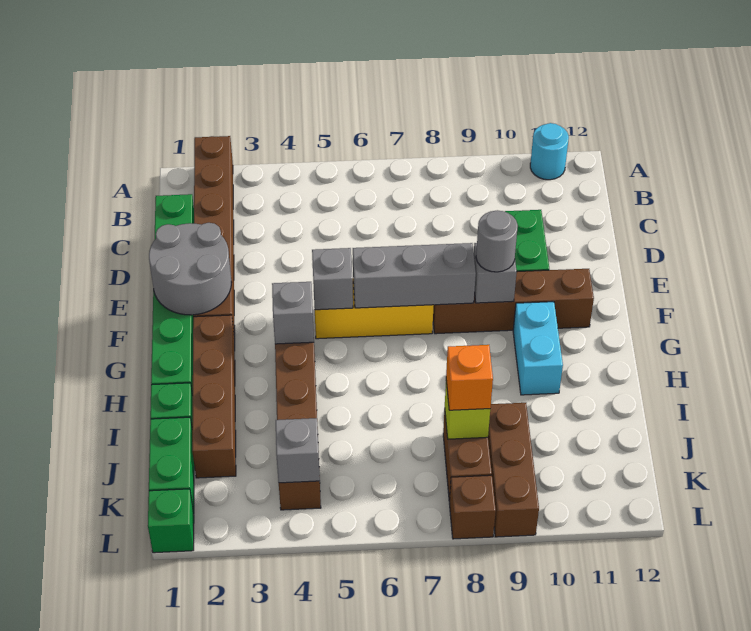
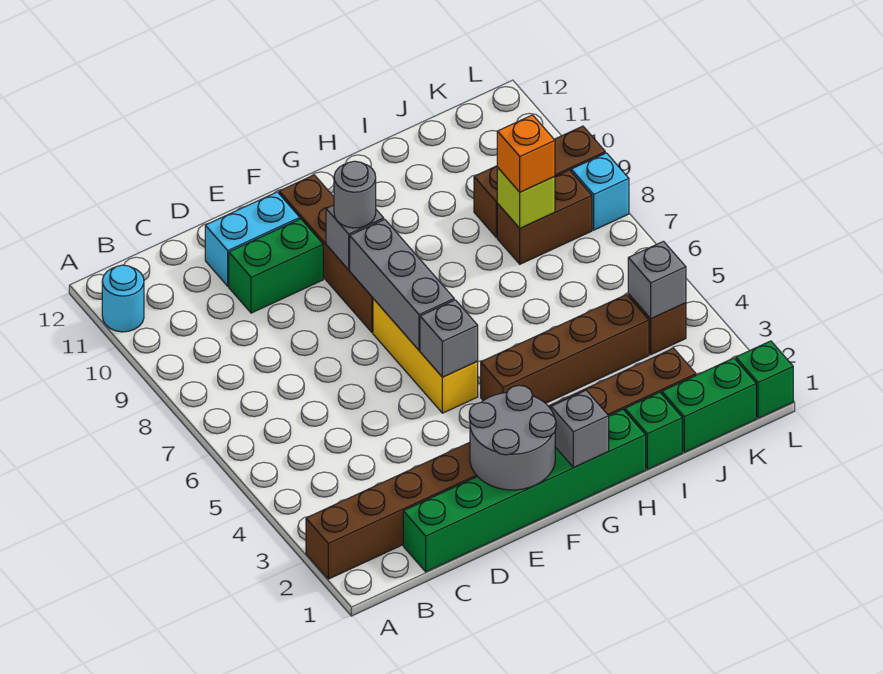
grey 1x1 brick [272,282,314,344] -> grey 1x1 brick moved to [551,390,609,467]
cyan 1x2 brick [513,302,563,395] -> cyan 1x2 brick moved to [205,192,300,286]
brown 1x1 brick [450,475,496,539] -> cyan 1x1 brick [571,153,629,230]

